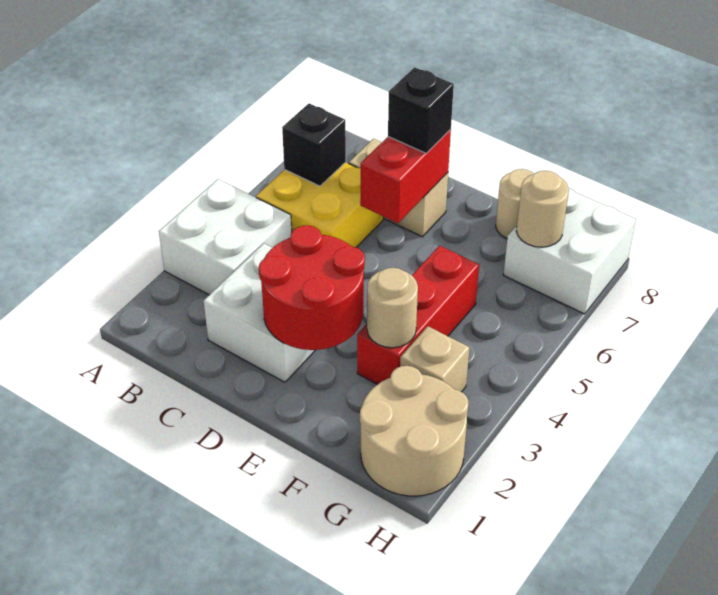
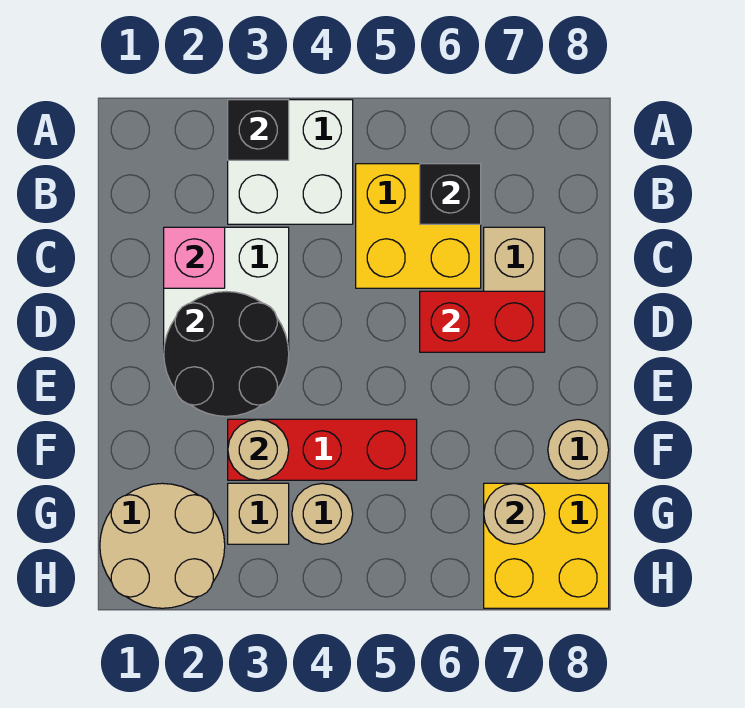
none -> pink 1x1 brick [164,227,225,288]
red 2x2 round brick [259,225,365,350] -> black 2x2 round brick [164,292,289,416]
black 1x1 brick [388,67,454,153] -> black 1x1 brick moved to [228,100,289,160]
none -> tan 1x1 round brick [292,483,353,544]
white 2x2 brick [503,188,636,314] -> yellow 2x2 brick [484,483,609,608]

